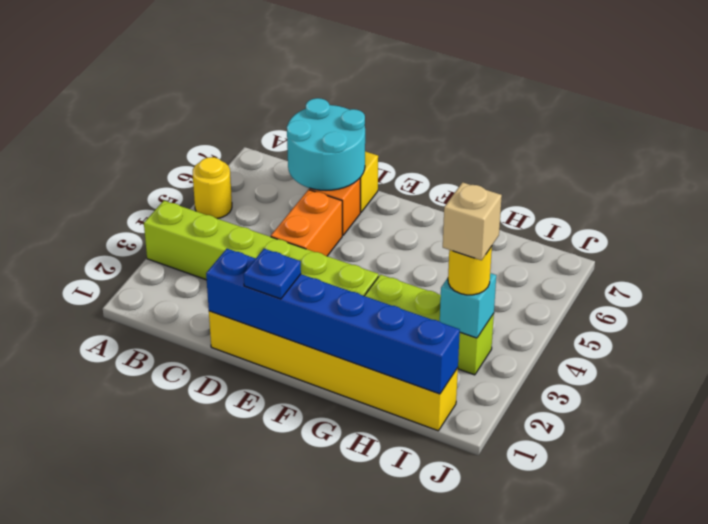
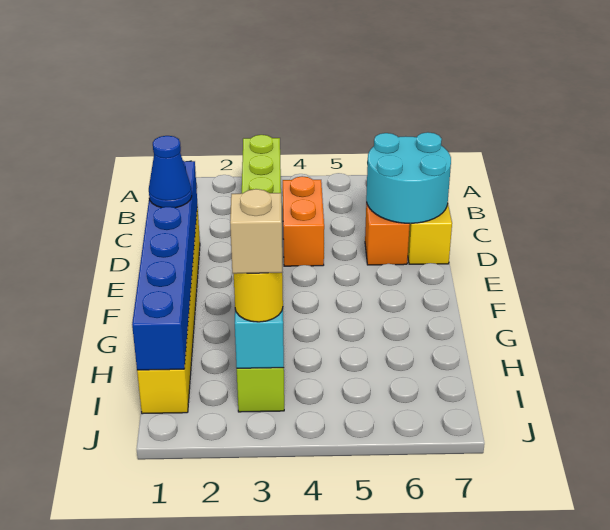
yellow 1x1 round brick [193,157,232,219] -> none
orange 1x2 brick [271,190,342,256] -> orange 1x2 brick turned to [283,176,324,266]
blue 1x1 plate [244,249,301,299] -> blue 1x1 cone [149,136,192,208]

